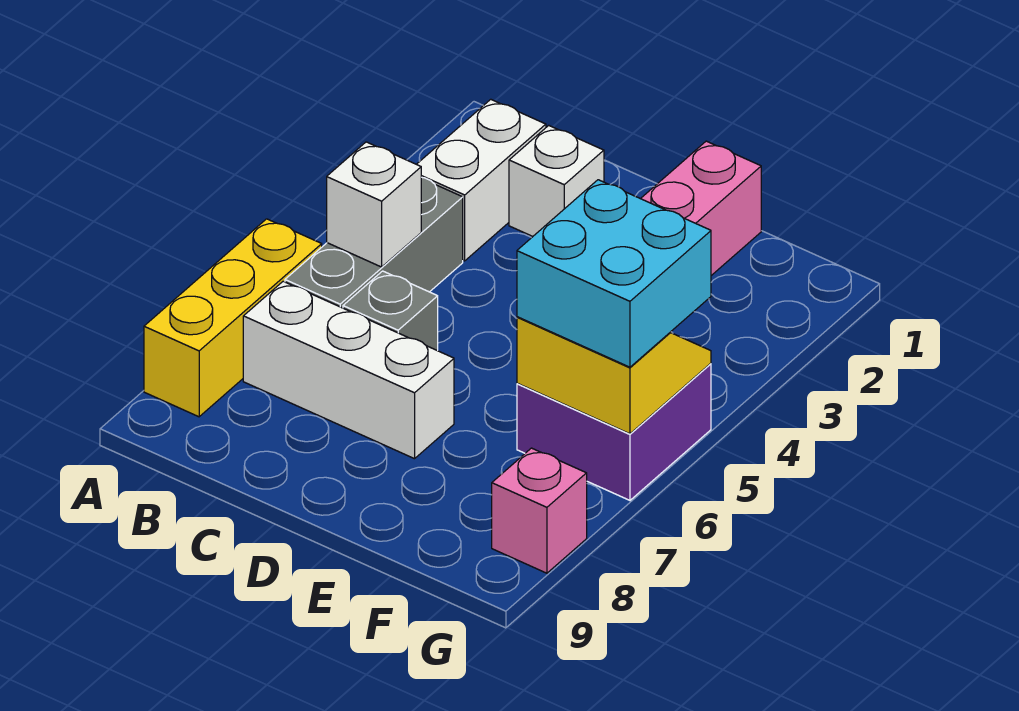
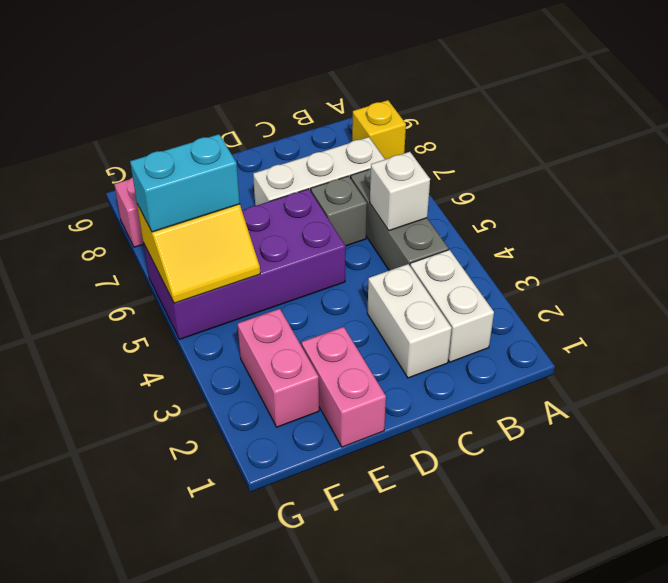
yellow 1x3 brick [144,219,322,417] -> yellow 1x1 brick [352,100,406,159]
white 1x1 brick [509,125,604,236] -> white 1x2 brick [367,264,452,378]
none -> pink 1x2 brick [238,309,319,427]
purple 2x2 brick [517,364,711,500] -> purple 2x4 brick [144,189,346,339]
cyan 2x2 brick [517,180,711,367] -> cyan 1x2 brick [130,134,240,232]

